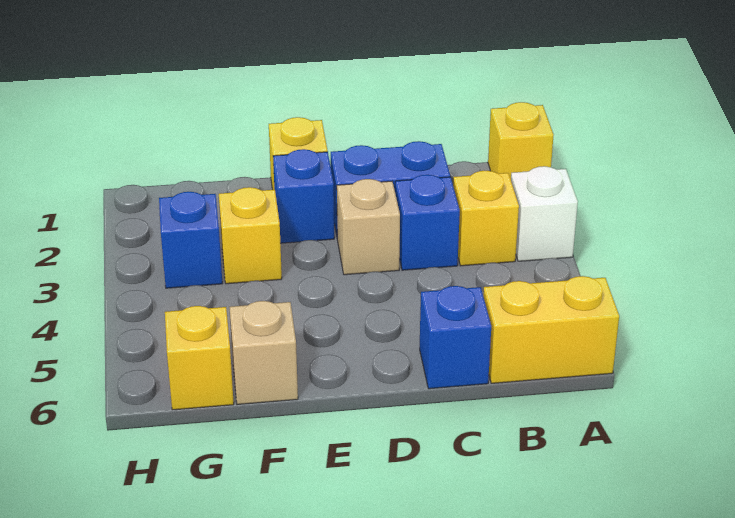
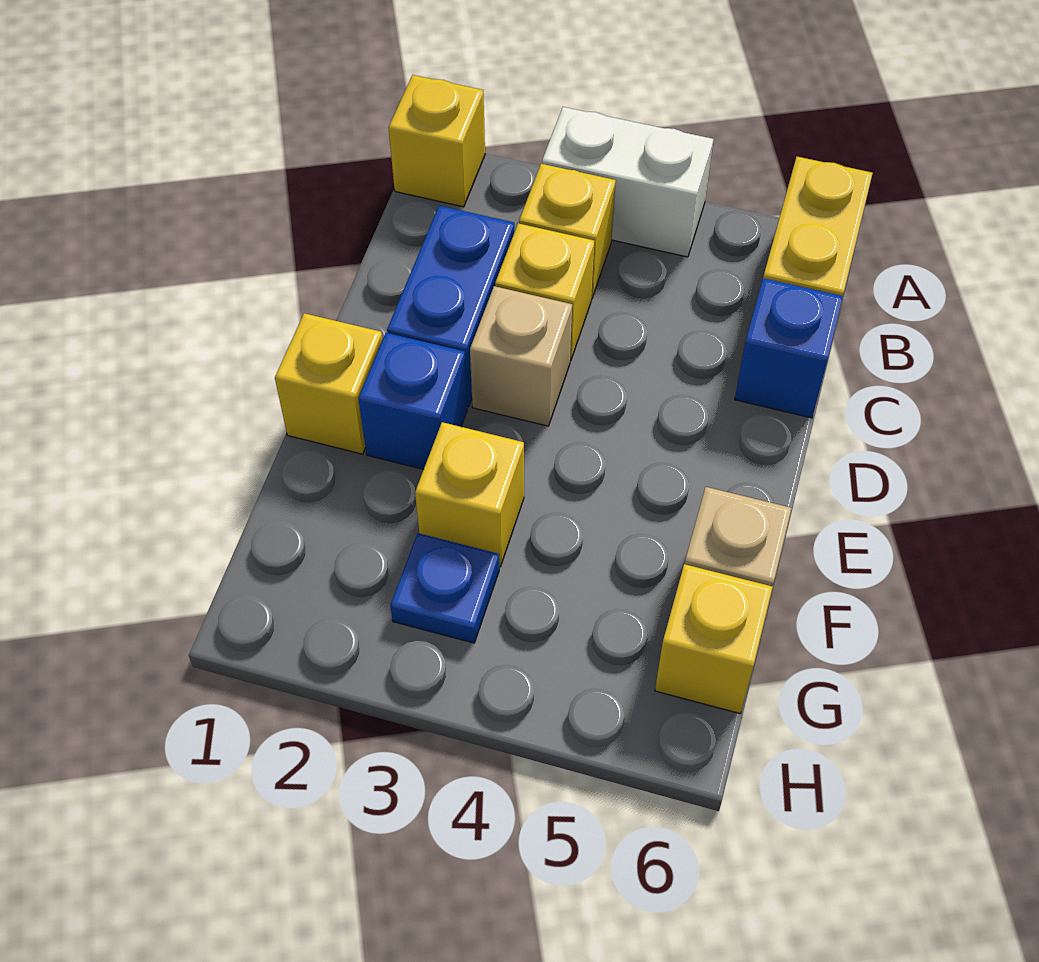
white 1x1 brick [511,166,578,261] -> white 1x2 brick [542,107,714,257]
blue 1x1 brick [395,175,460,270] -> yellow 1x1 brick [495,223,594,361]
blue 1x1 brick [159,192,222,288] -> blue 1x1 plate [390,533,499,643]

